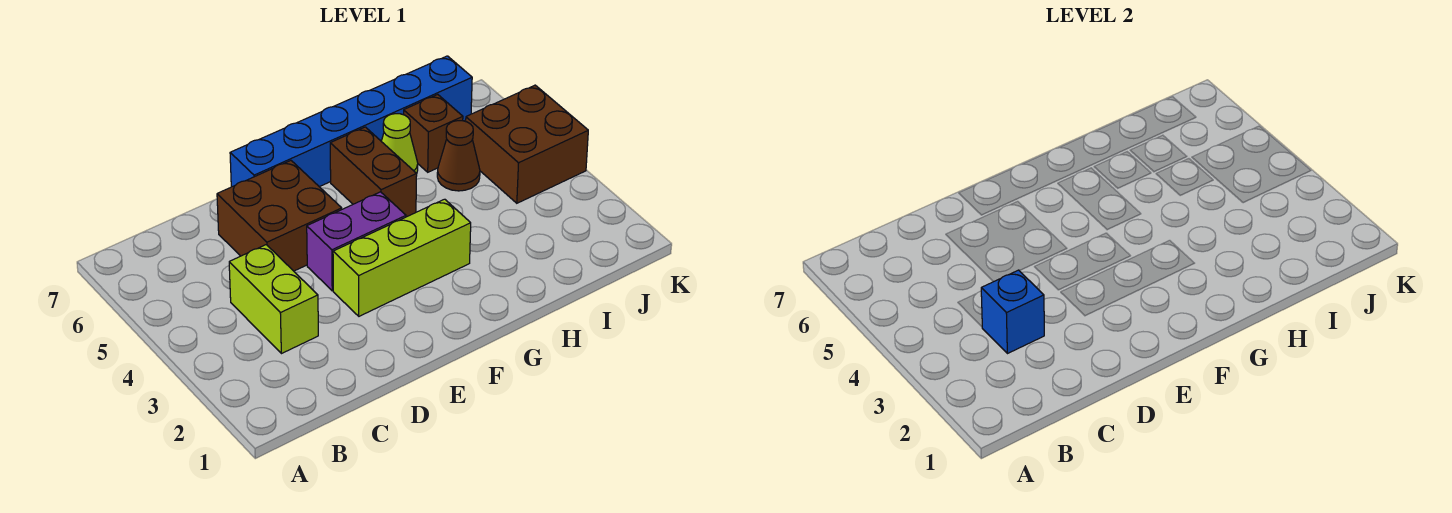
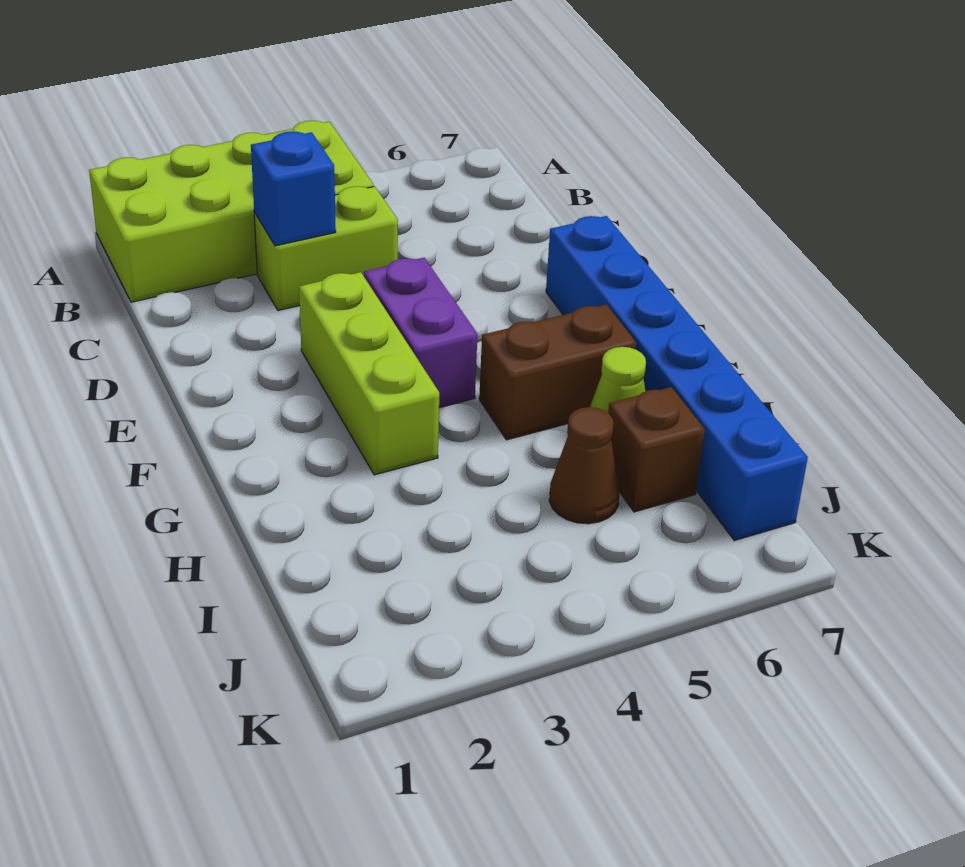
none -> lime 2x4 brick [89,121,374,302]
brown 2x2 brick [217,161,342,271] -> none
brown 2x2 brick [466,85,588,203] -> none

